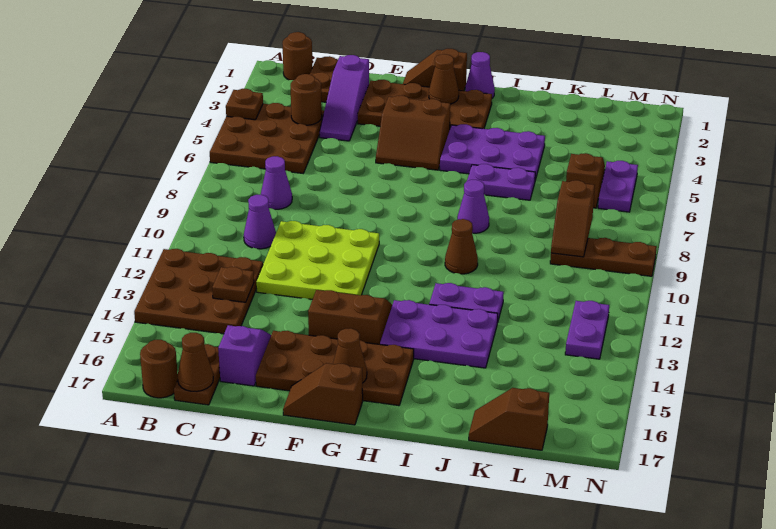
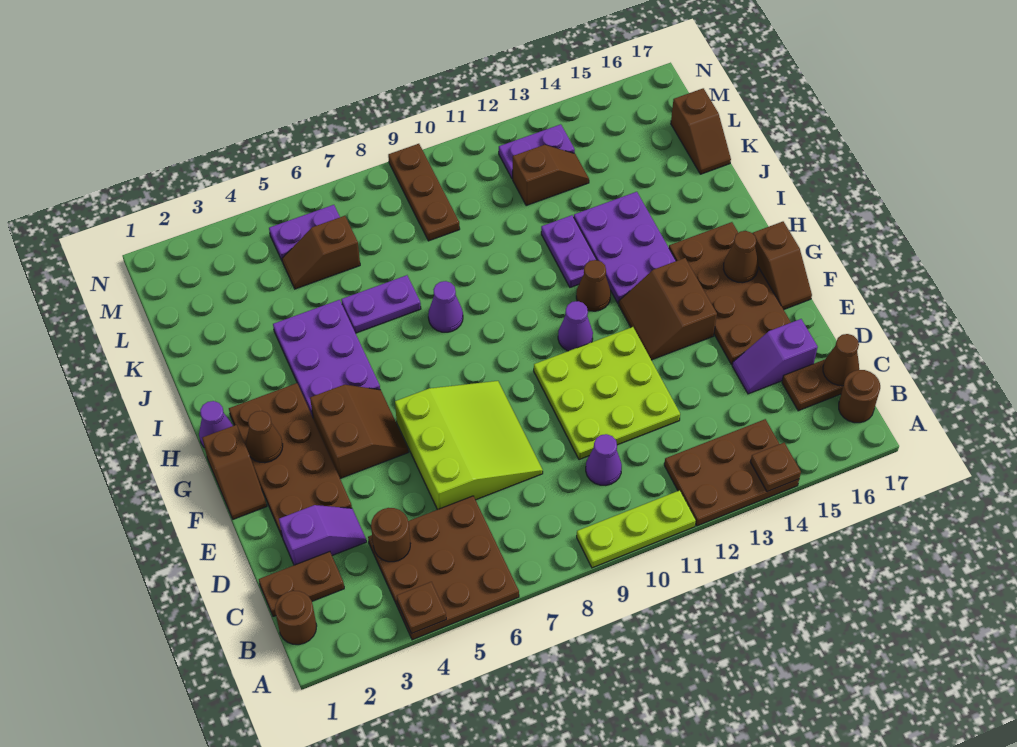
none -> lime 1x3 plate [577,490,696,568]
brown 3x3 plate [134,249,263,334] -> brown 2x3 plate [664,419,799,526]
purple 1x1 cone [261,156,292,209] -> purple 1x1 cone moved to [558,301,593,351]
brown 1x1 plate [212,267,254,302] -> brown 1x1 plate moved to [751,443,801,492]
purple 1x3 slope [320,55,369,141] -> purple 1x2 slope [279,505,366,565]
none -> lime 3x3 slope [395,381,543,510]
purple 1x2 plate [467,164,535,200] -> purple 1x2 plate turned to [341,275,421,333]
brown 1x1 cone [445,219,478,274] -> brown 1x1 cone moved to [576,260,611,311]
brown 1x2 slope [551,180,595,257] -> brown 1x2 slope moved to [513,145,589,206]

